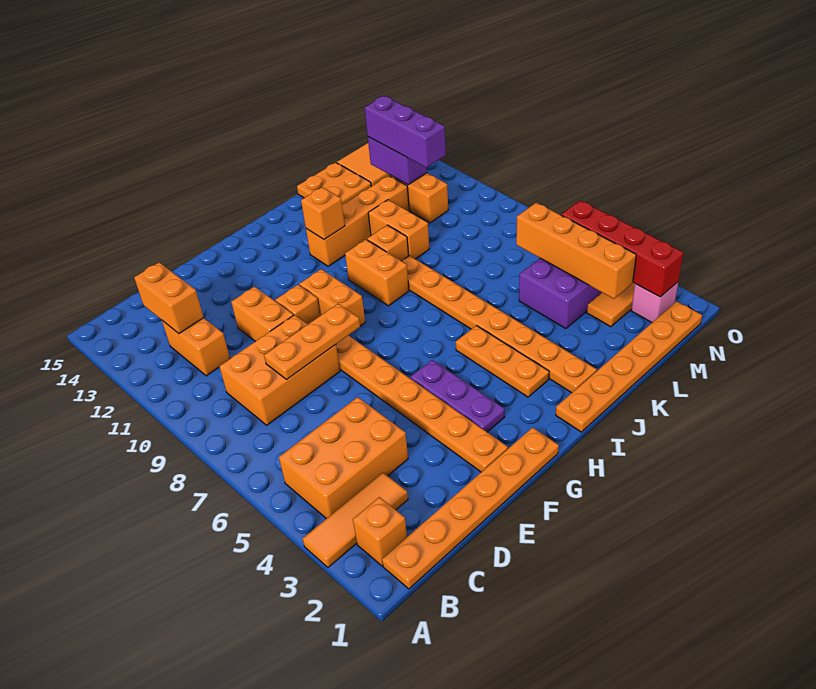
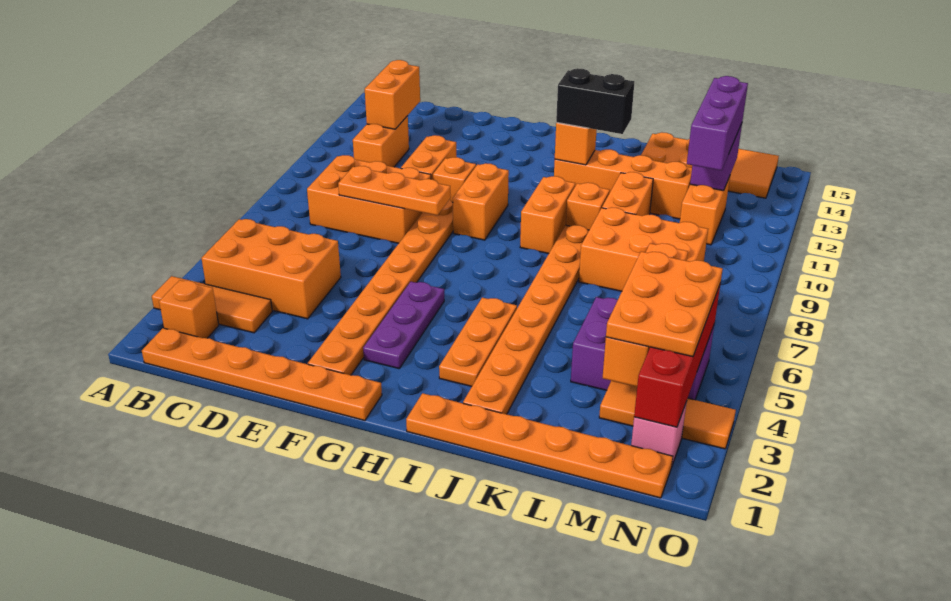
none -> black 1x2 brick [556,68,634,134]
none -> orange 2x3 brick [579,208,708,291]
none -> orange 2x3 plate [606,252,723,357]

